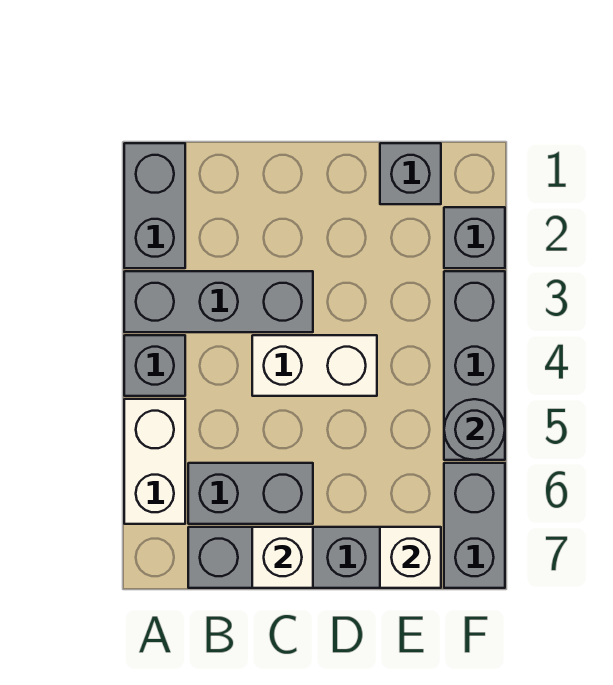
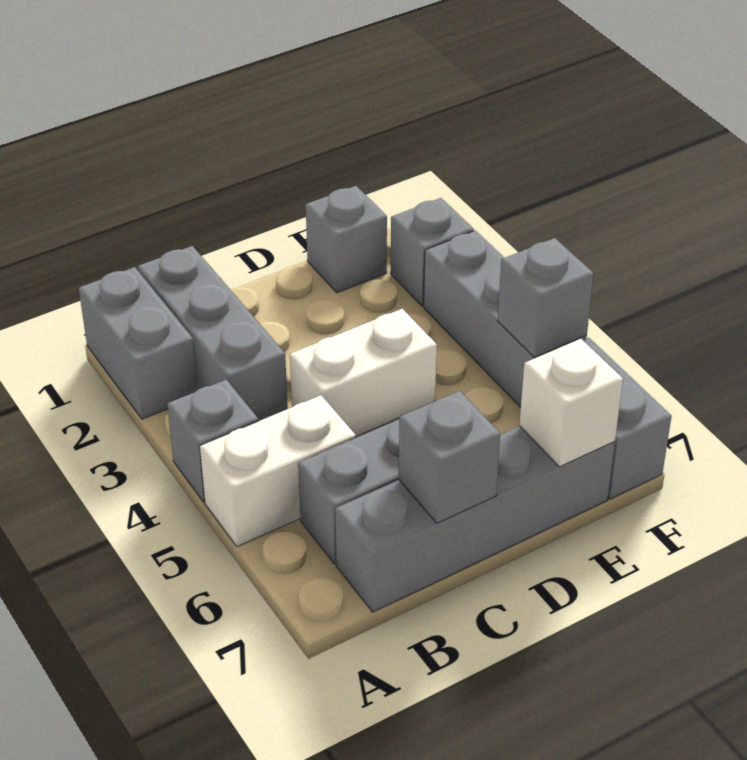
grey 1x3 brick [124,271,313,332] -> grey 1x3 brick turned to [138,246,288,421]
white 1x2 brick [124,399,185,524] -> white 1x2 brick turned to [200,395,356,547]
white 1x1 brick [252,527,313,588] -> grey 1x1 brick [399,391,500,523]
grey 1x1 round brick [444,399,505,460] -> grey 1x1 brick [497,238,594,357]

